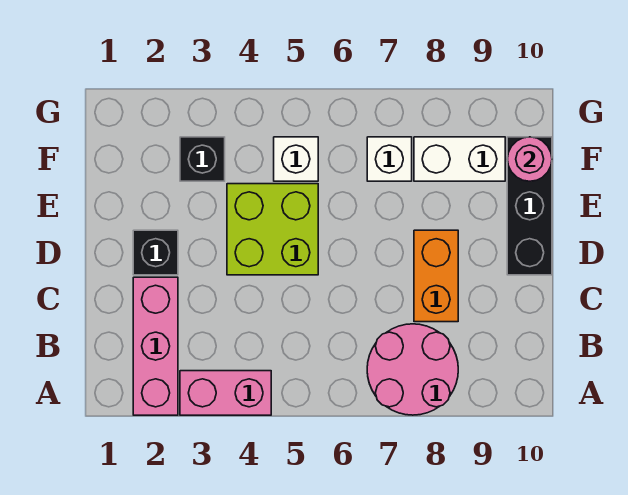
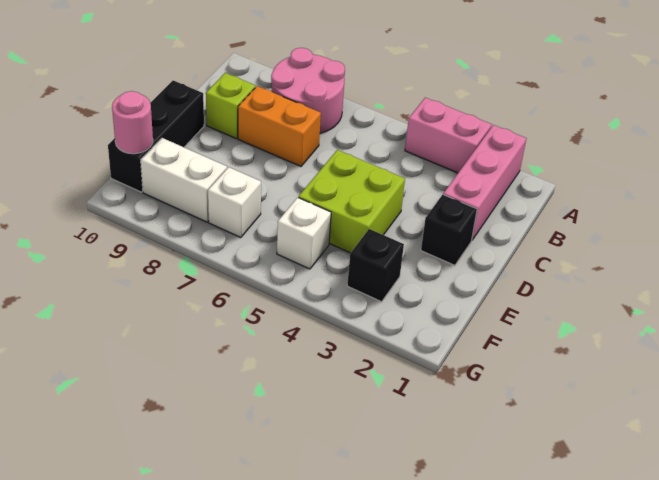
orange 1x2 brick [414,230,458,322] -> orange 1x2 brick turned to [238,86,321,166]
none -> lime 1x1 brick [206,73,256,139]

